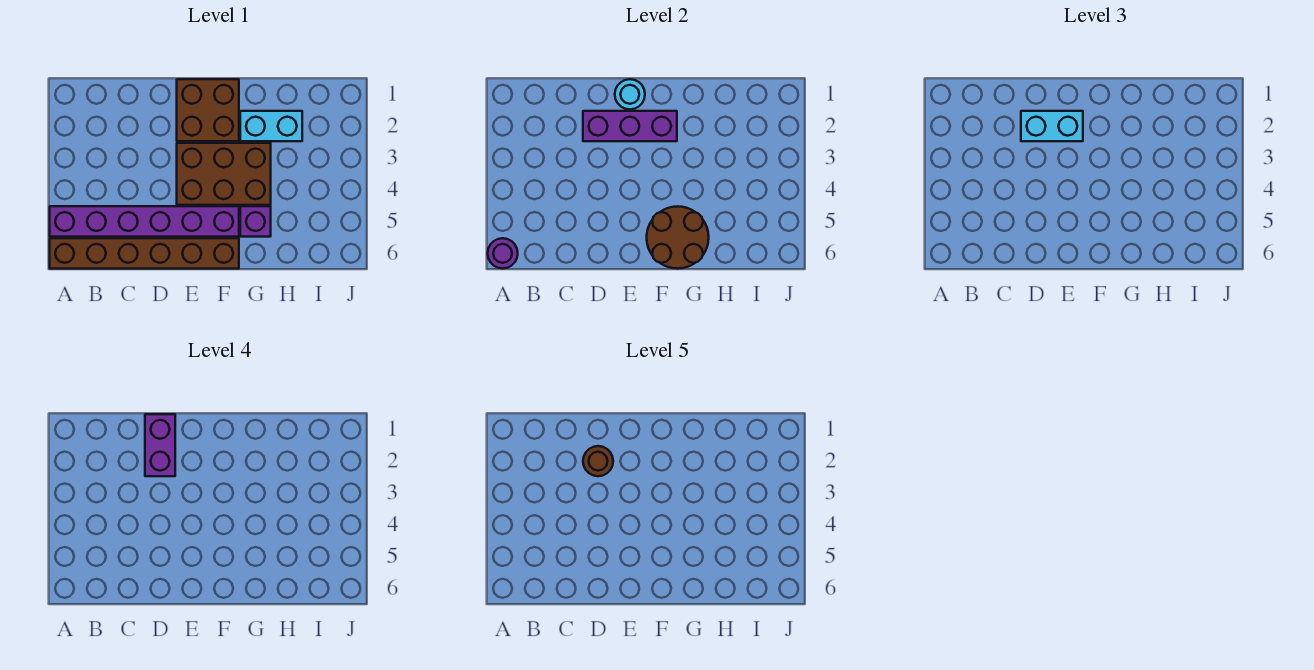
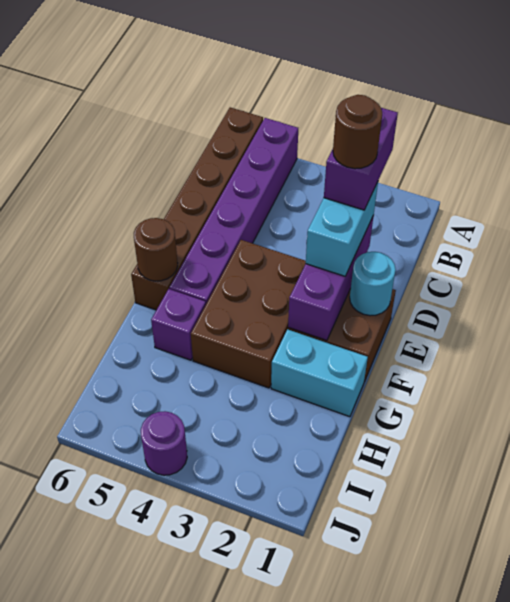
purple 1x1 round brick [488,238,518,269] -> purple 1x1 round brick moved to [141,411,187,475]
purple 1x2 brick [145,414,175,476] -> purple 1x2 brick turned to [324,108,398,210]
brown 2x2 round brick [647,206,709,269] -> brown 1x1 round brick [134,218,178,281]
cyan 1x2 brick [240,111,302,141] -> cyan 1x2 brick turned to [271,329,368,417]

